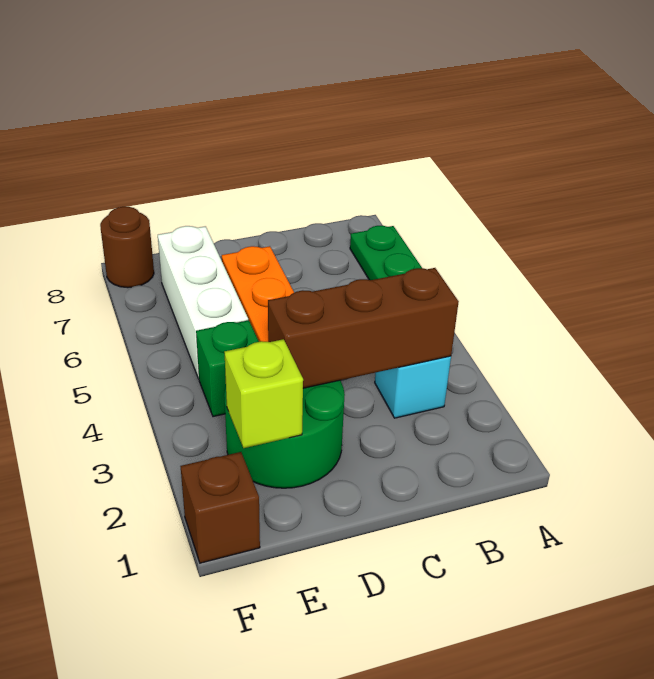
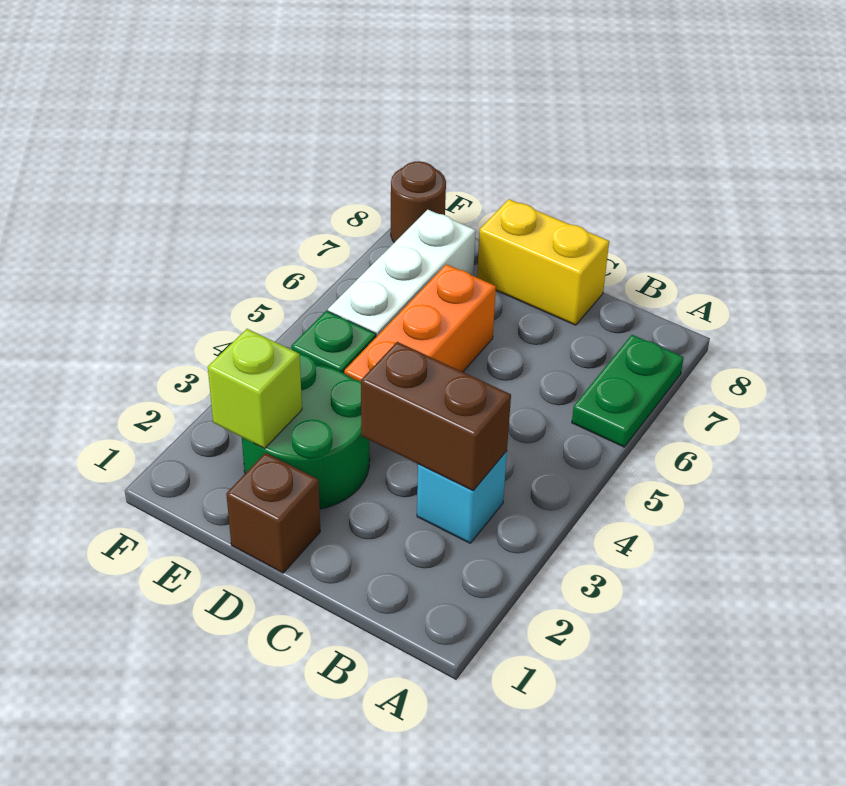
brown 1x3 brick [268,268,459,388] -> brown 1x2 brick [361,342,511,491]
none -> yellow 1x2 brick [477,199,609,325]
brown 1x1 brick [181,452,260,563] -> brown 1x1 brick moved to [226,453,320,573]

